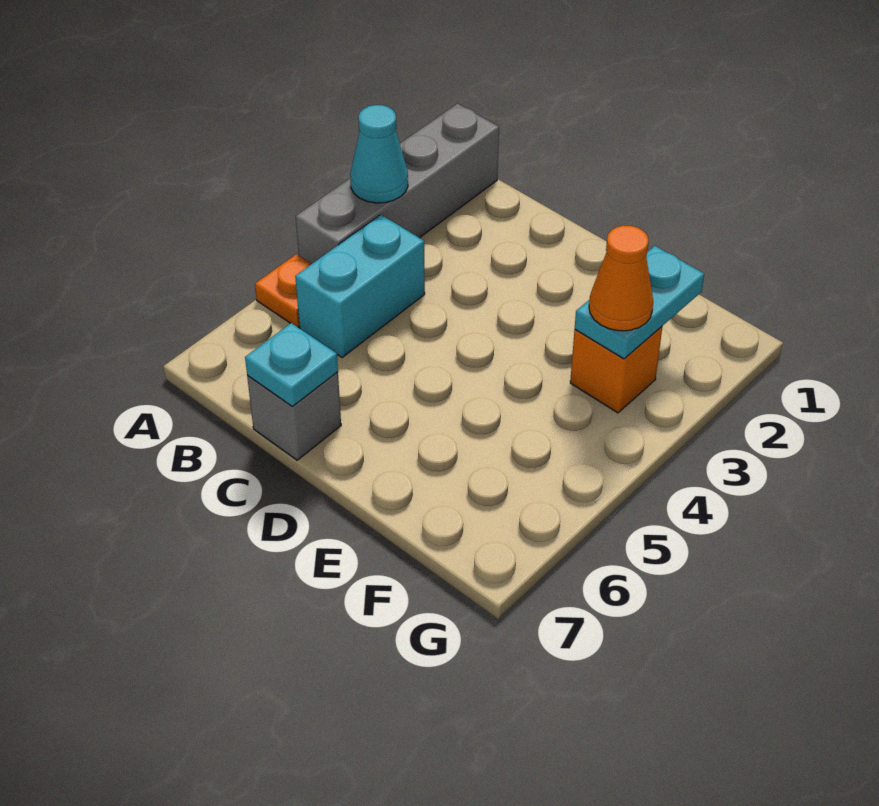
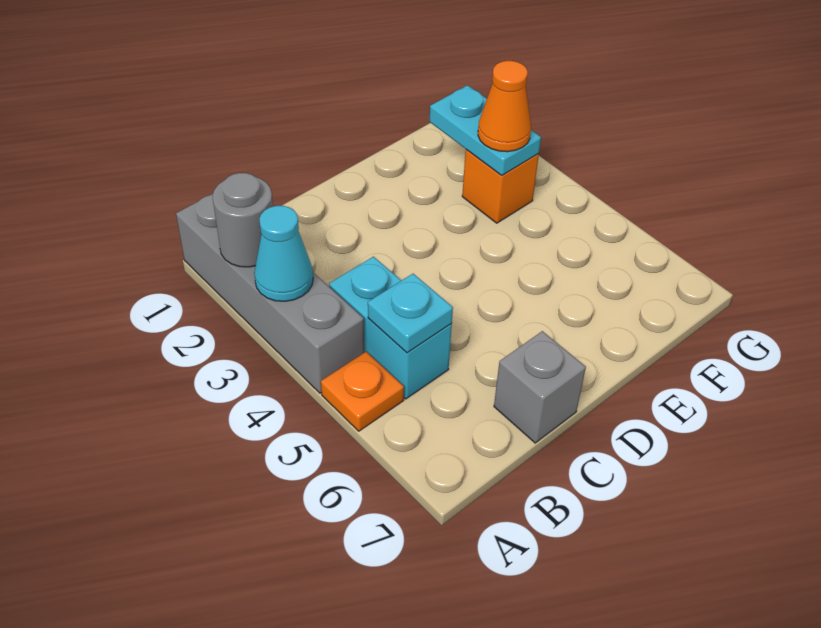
none -> grey 1x1 round brick [212,173,273,267]
cyan 1x1 plate [245,323,338,406] -> cyan 1x1 plate moved to [368,274,453,353]

